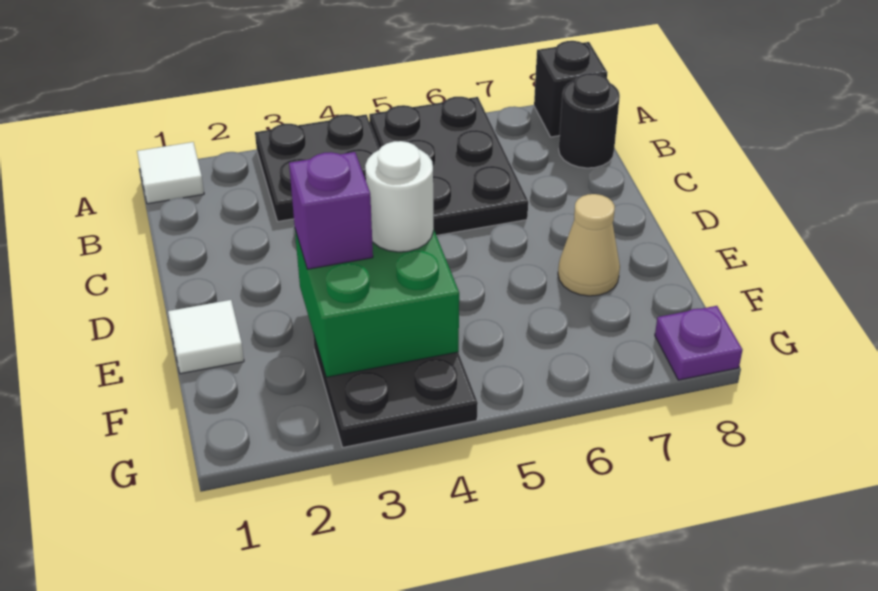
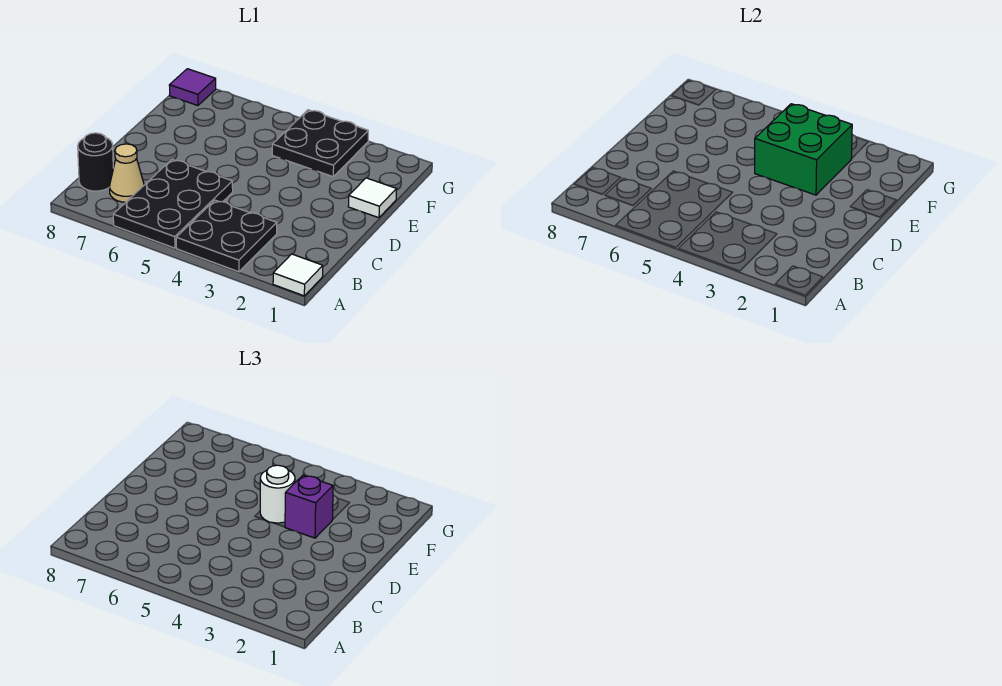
black 1x1 brick [534,41,608,137] -> none
tan 1x1 cone [558,194,620,296] -> tan 1x1 cone moved to [109,144,144,202]
purple 1x1 plate [655,306,742,380] -> purple 1x1 tile [169,69,216,106]

